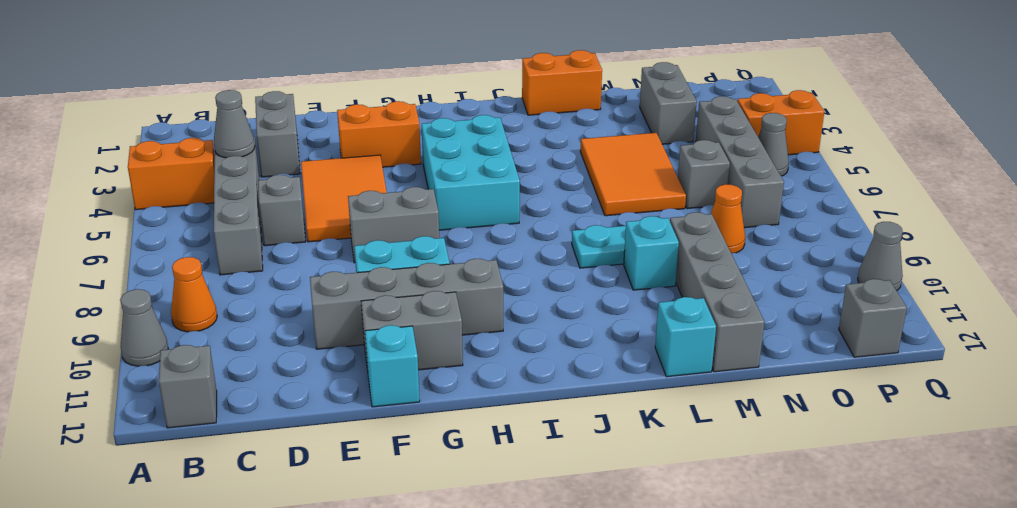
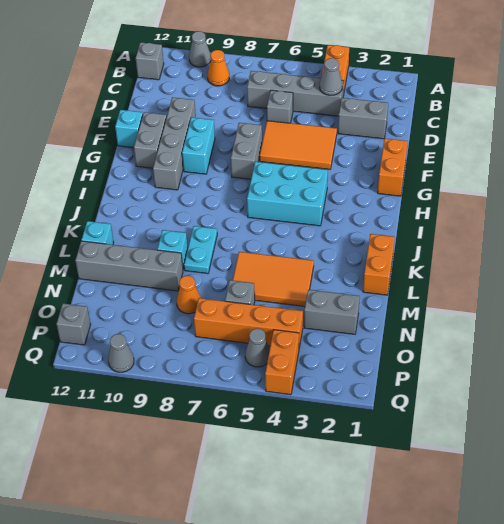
orange 1x2 brick [337,101,421,167] -> orange 1x2 brick moved to [378,138,408,196]
grey 1x4 brick [696,96,784,228] -> orange 1x4 brick [194,298,303,348]

